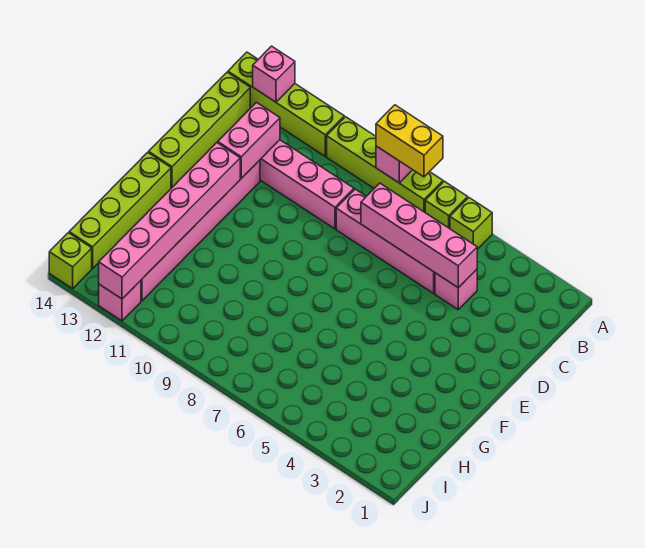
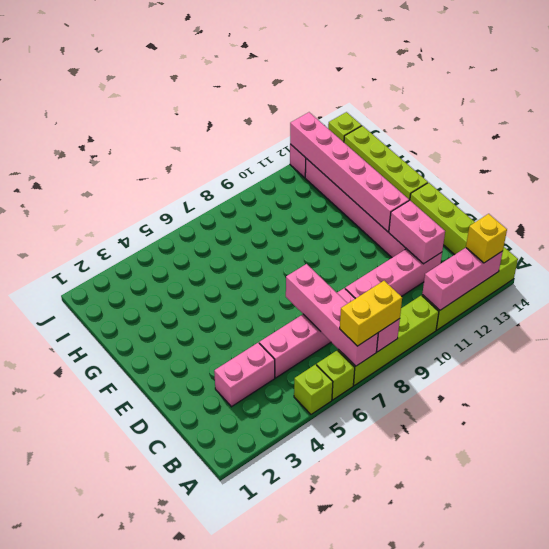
pink 1x1 brick [253,46,295,102] -> pink 1x3 brick [422,248,503,310]
none -> yellow 1x1 brick [466,214,507,263]
pink 1x1 brick [435,269,477,309] -> pink 1x2 brick [214,343,275,407]
pink 1x4 brick [361,183,477,288] -> pink 1x4 brick turned to [286,264,378,366]

